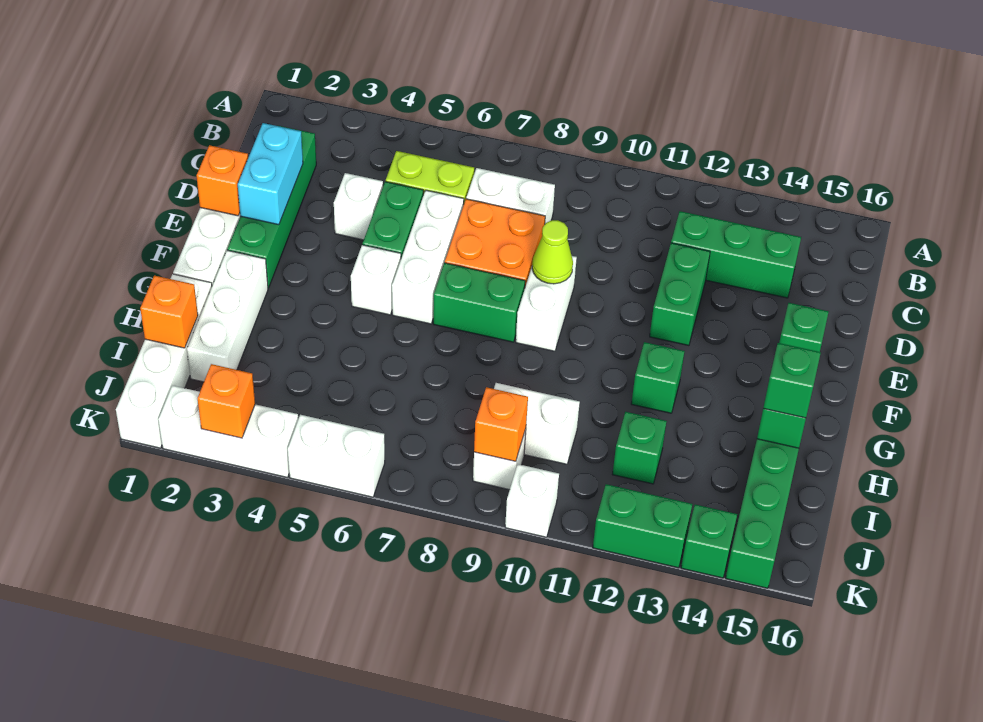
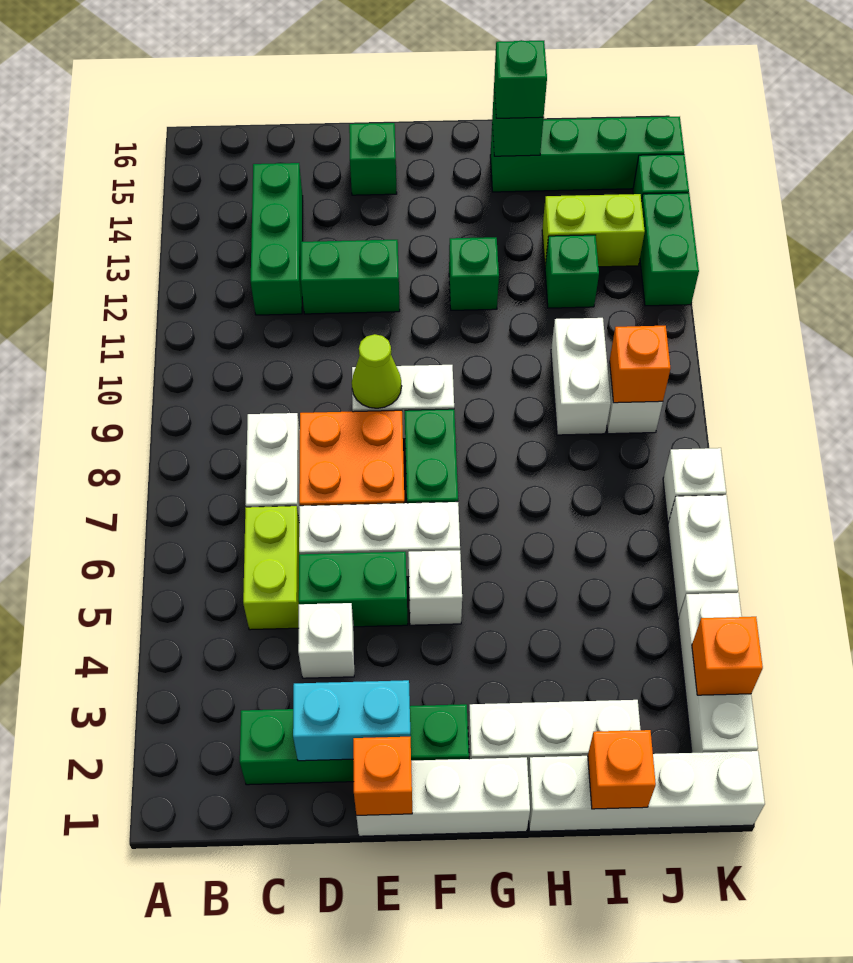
none -> lime 1x2 brick [542,194,645,267]
white 1x1 brick [505,464,559,537] -> white 1x1 brick moved to [663,448,726,523]

